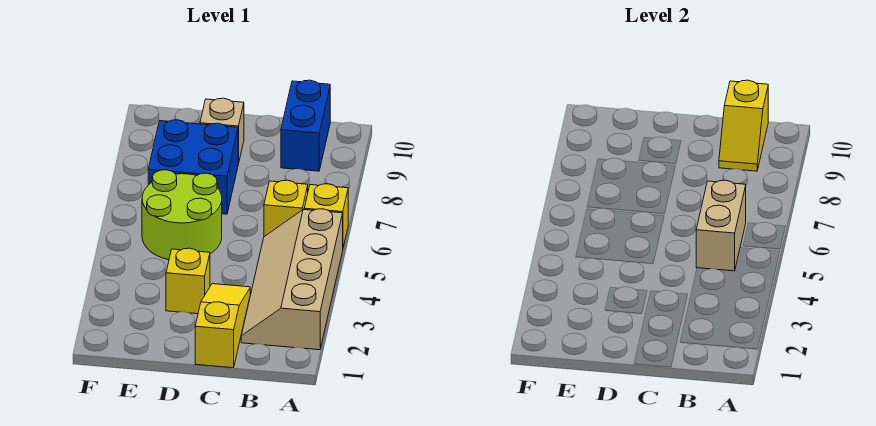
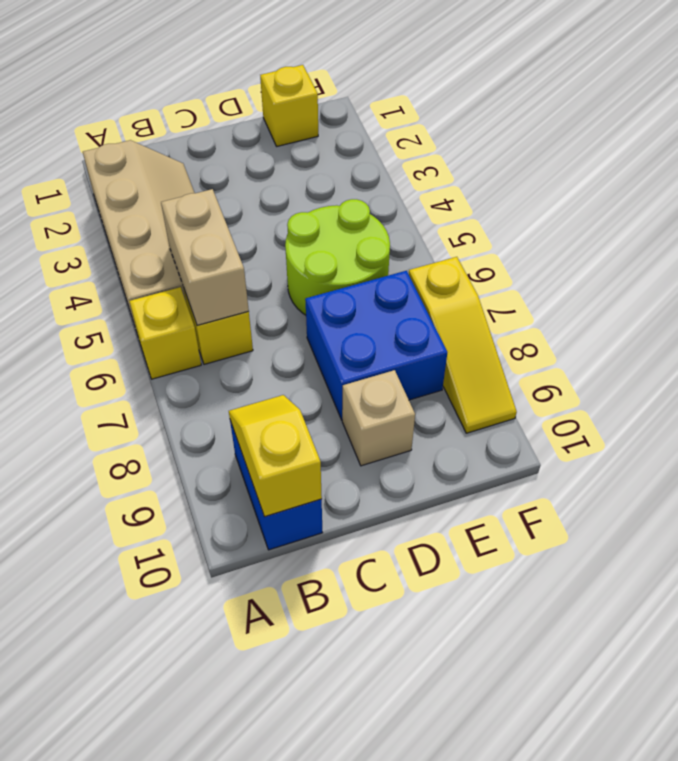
yellow 1x3 slope [195,284,250,368] -> yellow 1x3 slope moved to [409,257,517,433]
yellow 1x1 brick [166,248,210,314] -> yellow 1x1 brick moved to [260,65,318,146]

